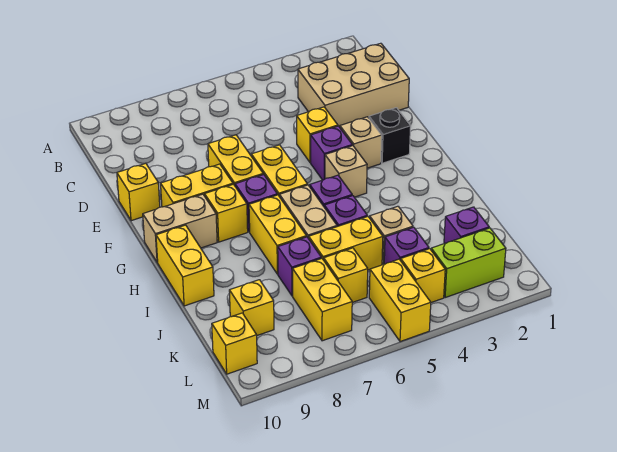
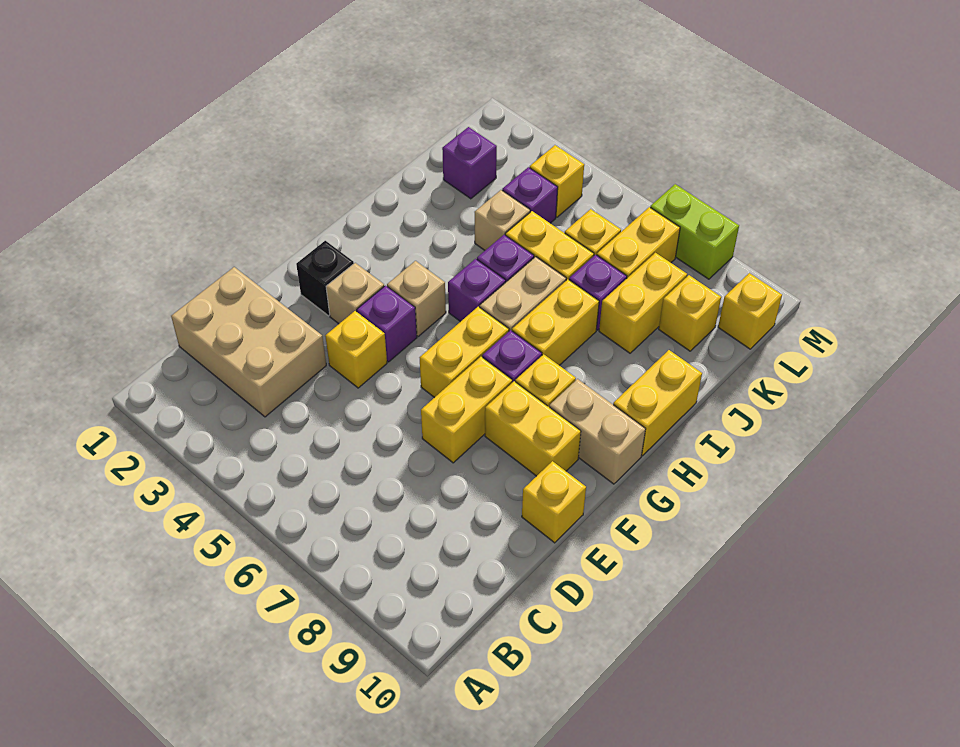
lime 1x2 brick [431,228,506,298] -> lime 1x2 brick moved to [650,184,739,279]
yellow 1x2 brick [369,259,431,342] -> yellow 1x2 brick moved to [599,253,687,353]

